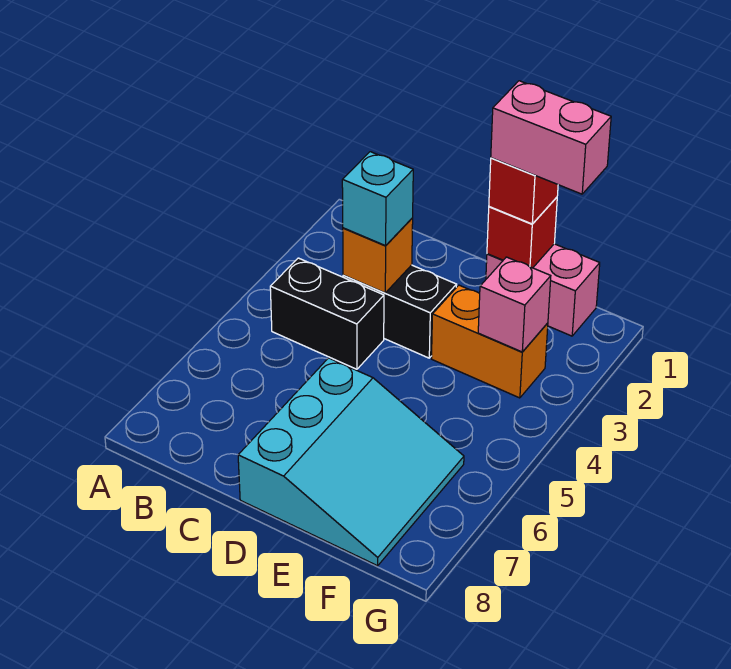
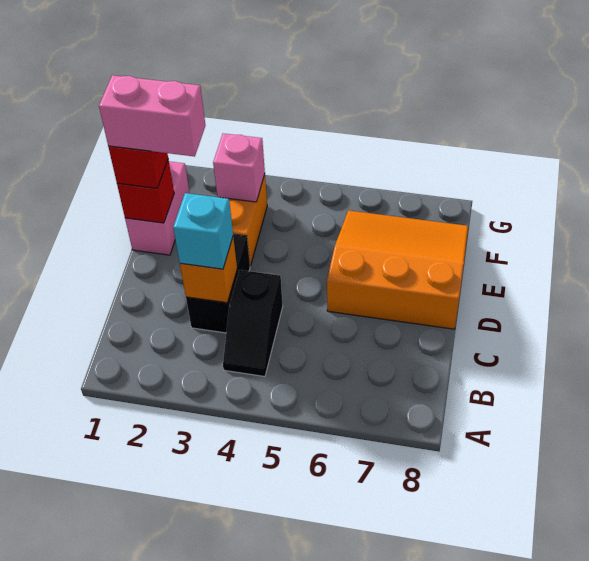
black 1x2 brick [270,258,384,369] -> black 1x2 slope [223,270,283,376]
cyan 3x3 slope [238,358,464,566] -> orange 3x3 slope [327,210,468,329]
pink 1x2 brick [491,81,611,194] -> pink 1x2 brick turned to [99,75,206,157]

